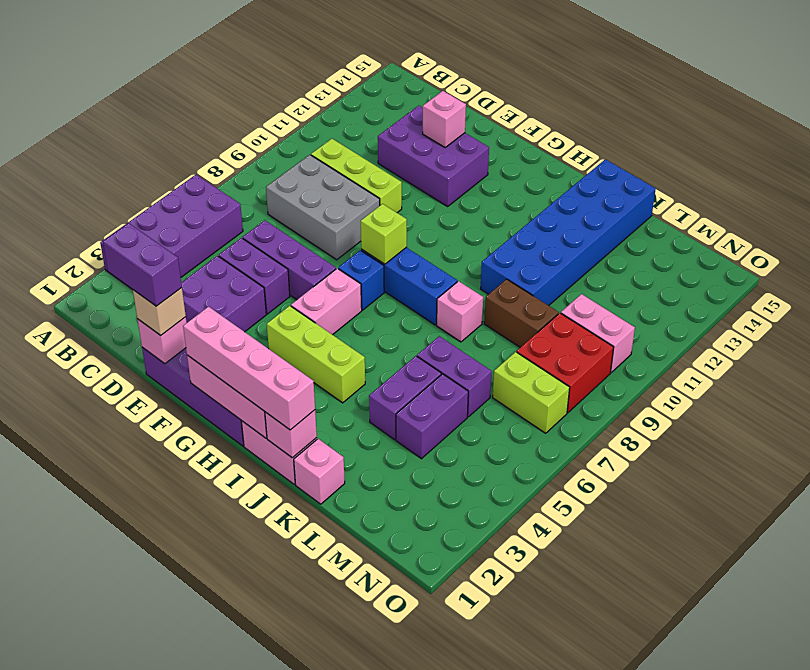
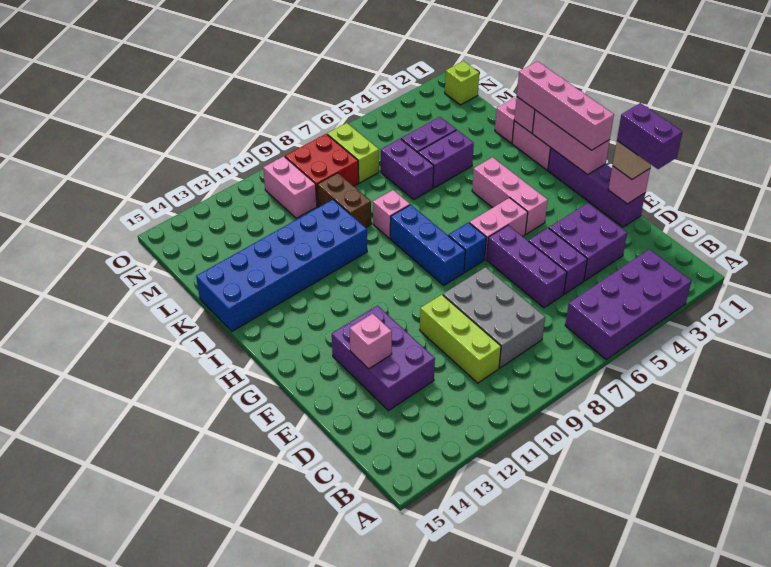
lime 1x3 brick [267,306,365,403] -> pink 1x3 brick [472,157,548,234]
lime 1x1 brick [361,204,407,264] -> lime 1x1 brick moved to [445,61,479,105]

